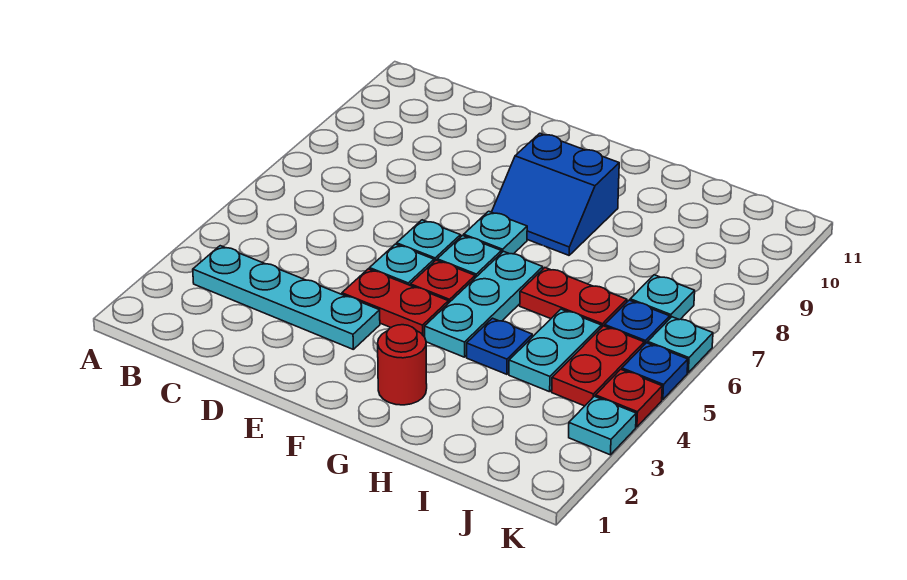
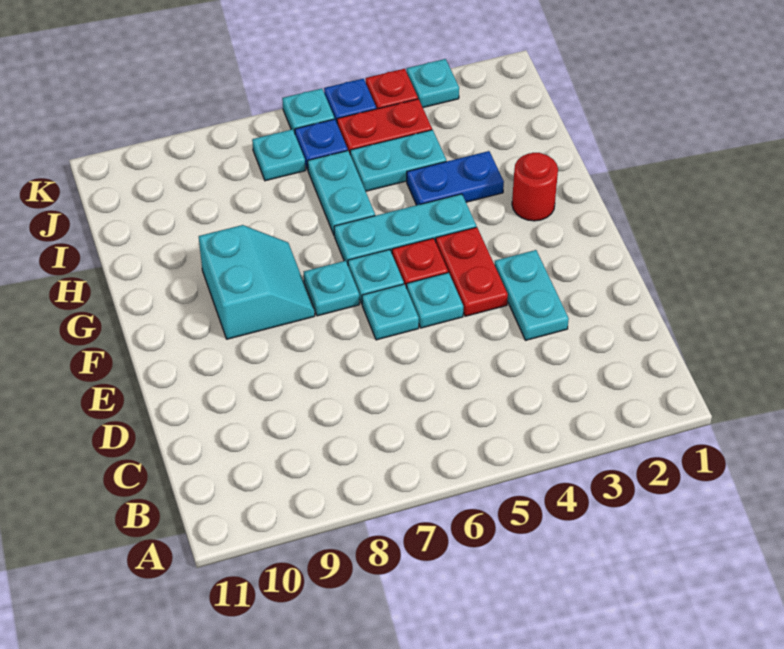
cyan 1x4 plate [193,246,380,349] -> cyan 1x2 plate [495,250,569,340]
blue 2x2 slope [492,133,619,255] -> cyan 2x2 slope [199,225,315,339]
blue 1x1 plate [467,318,532,374] -> blue 1x2 plate [407,151,504,205]
red 1x2 plate [520,268,627,328] -> cyan 1x2 plate [308,151,375,235]

